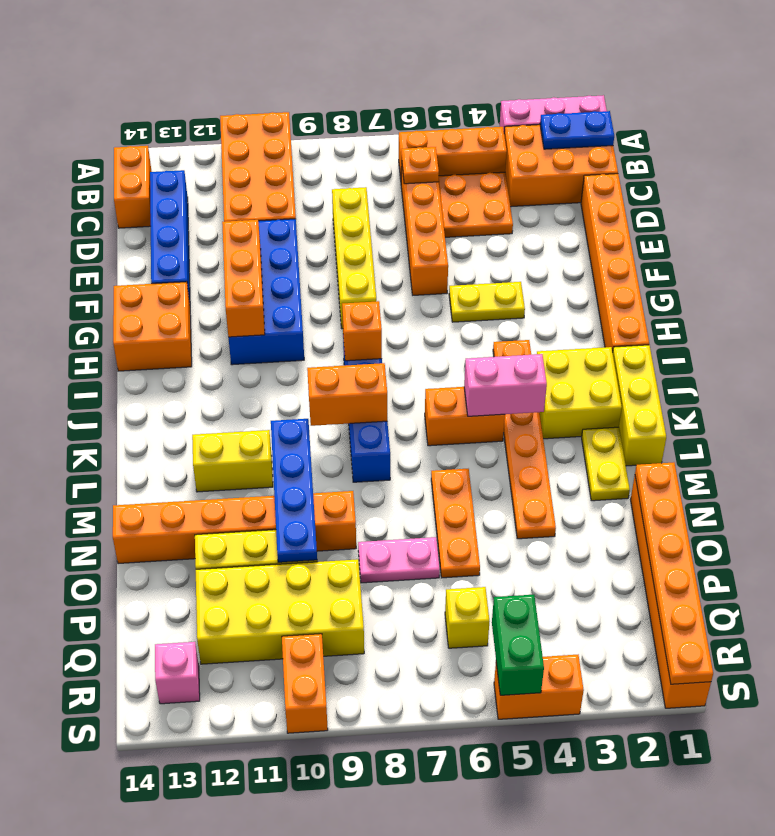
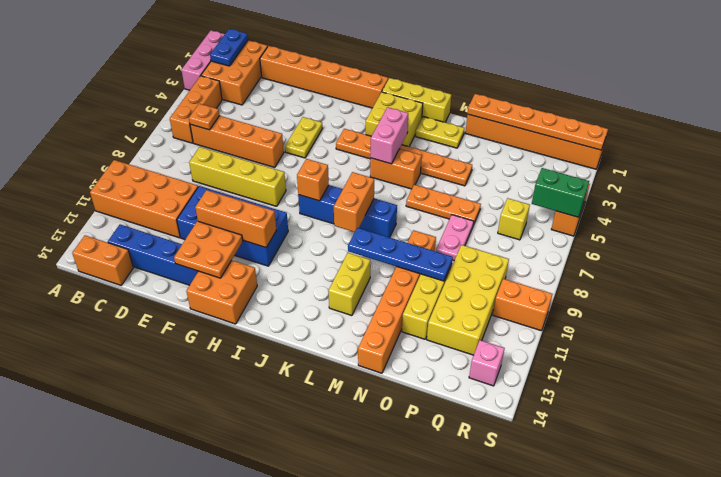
orange 2x2 plate [439,172,513,237] -> orange 2x2 plate moved to [174,221,243,278]
orange 1x2 brick [425,387,505,446] -> orange 1x2 brick turned to [370,149,422,189]

